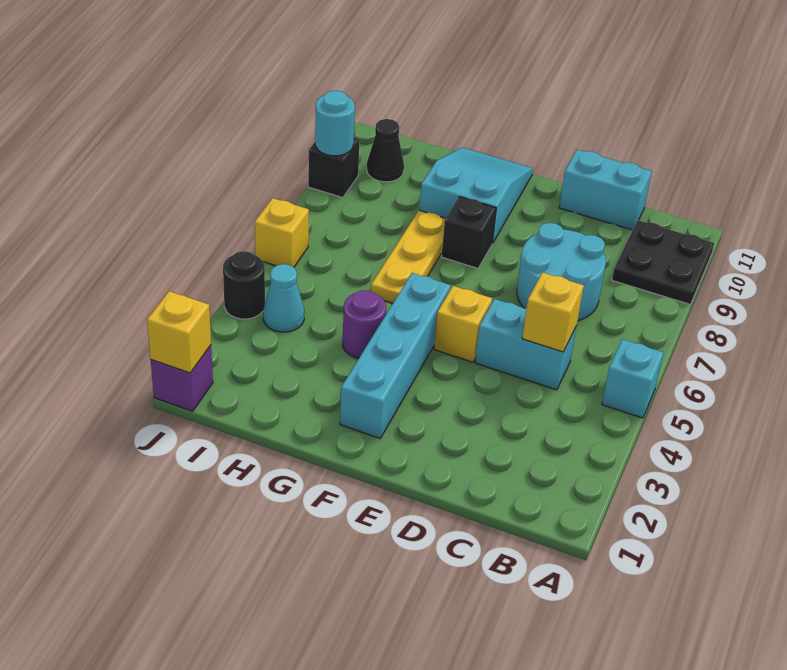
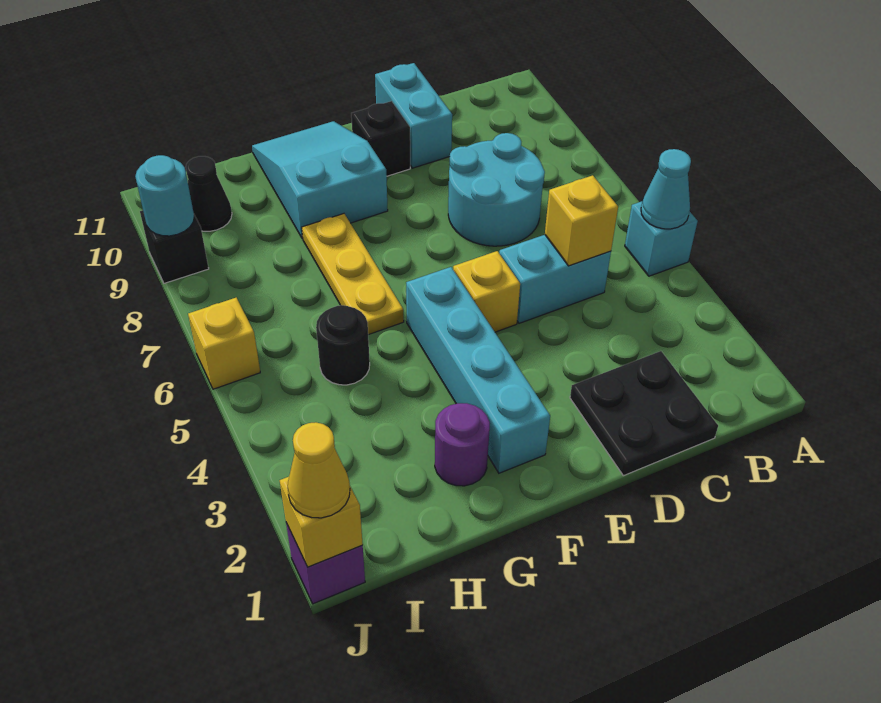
black 2x2 plate [612,220,714,304] -> black 2x2 plate moved to [570,351,718,476]
cyan 1x2 brick [559,150,652,230] -> cyan 1x2 brick turned to [375,63,452,168]
black 1x1 brick [441,197,496,268] -> black 1x1 brick moved to [351,101,410,176]
purple 1x1 round brick [343,290,386,358] -> purple 1x1 round brick moved to [435,403,490,486]
cyan 1x1 cone [263,264,304,332] -> cyan 1x1 cone moved to [641,149,691,229]
none -> yellow 1x1 cone [288,422,350,518]
black 1x1 round brick [223,251,265,319] -> black 1x1 round brick moved to [316,305,370,385]

